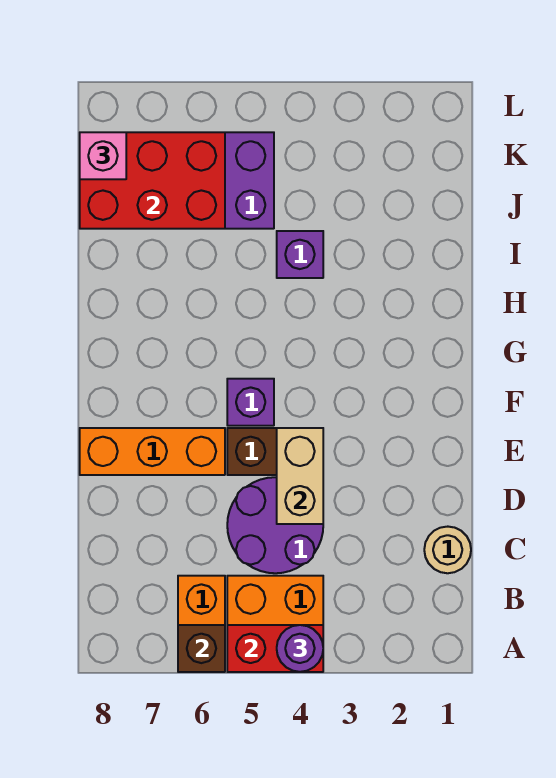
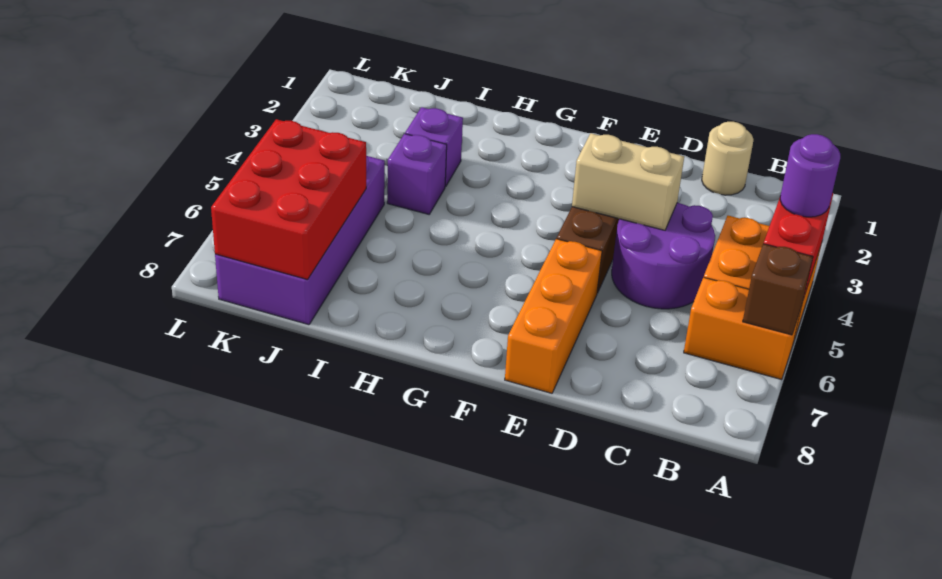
purple 1x1 brick [227,379,274,426] -> purple 1x1 brick moved to [405,107,463,187]
pink 1x1 brick [80,132,126,179] -> none

